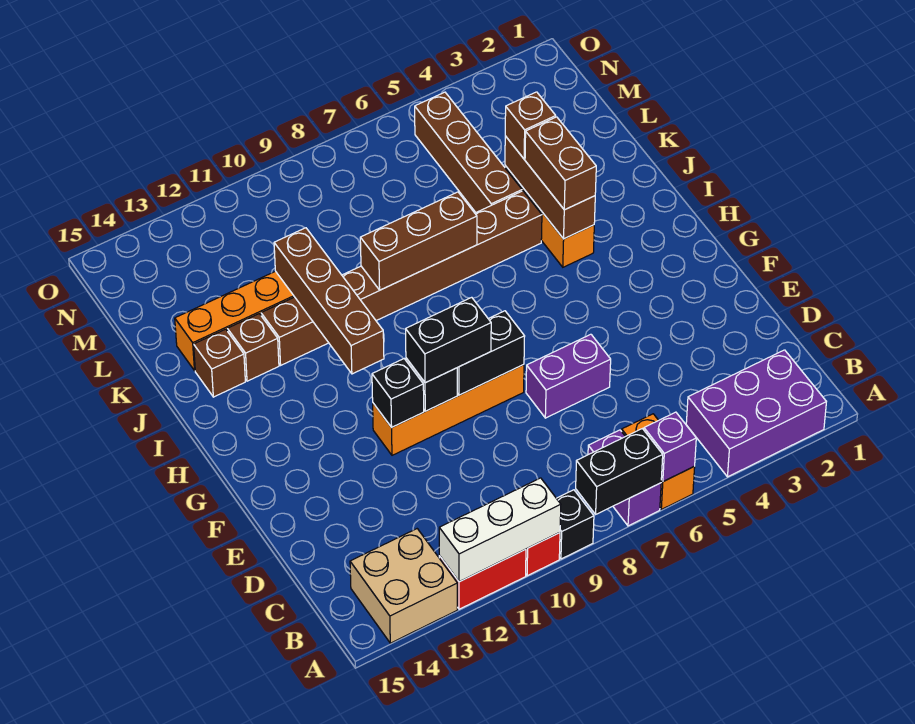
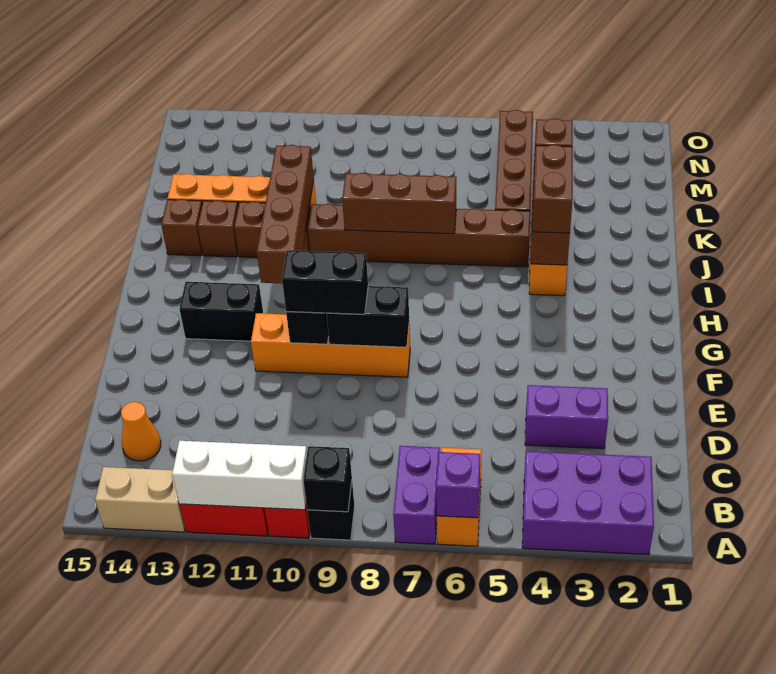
black 1x2 brick [576,429,663,514] -> black 1x2 brick moved to [179,282,263,341]
tan 2x2 brick [350,529,457,643] -> tan 1x2 brick [95,467,185,532]
none -> orange 1x1 cone [121,402,161,461]
purple 1x2 brick [526,334,611,418] -> purple 1x2 brick moved to [525,385,608,449]
black 1x1 brick [372,359,424,427] -> black 1x1 brick moved to [303,446,352,512]

